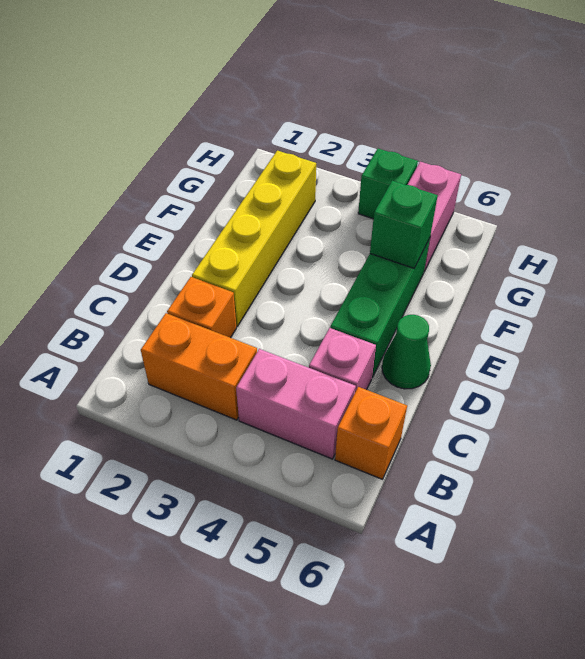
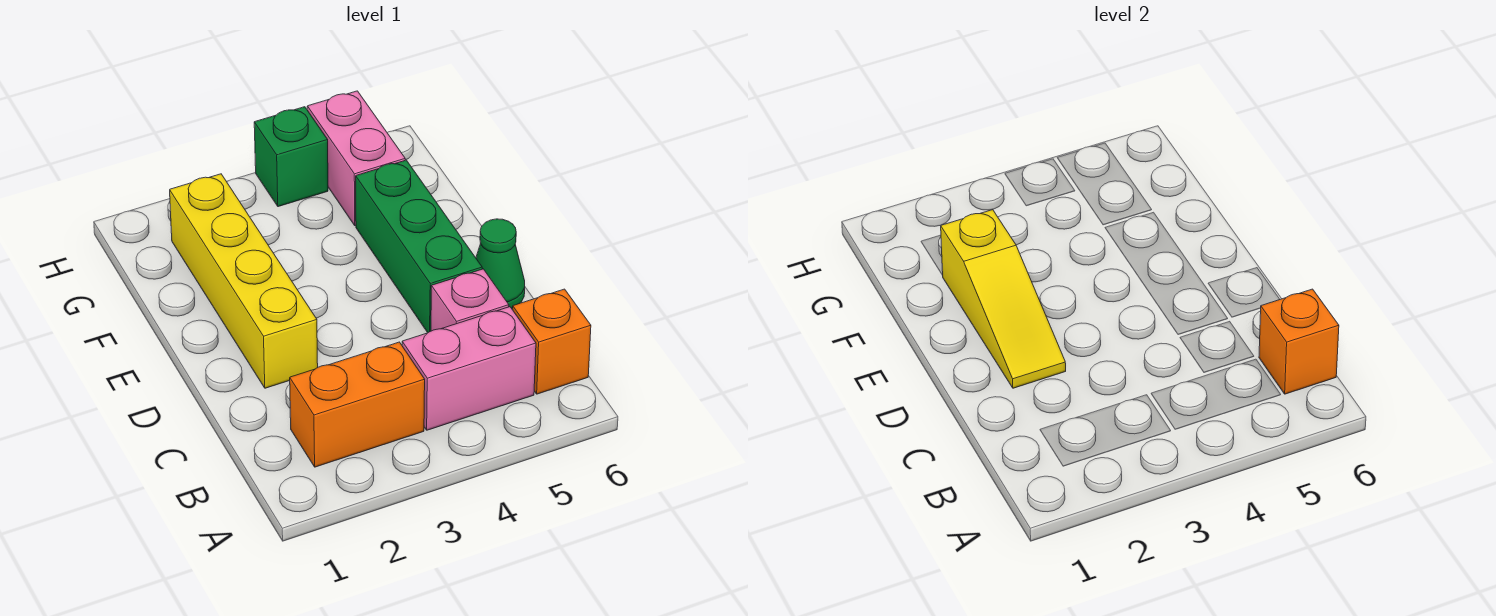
orange 1x1 brick [167,277,236,338] -> orange 1x1 brick moved to [1259,289,1339,394]
none -> yellow 1x3 slope [941,210,1066,388]
green 1x1 brick [370,181,438,268] -> none

